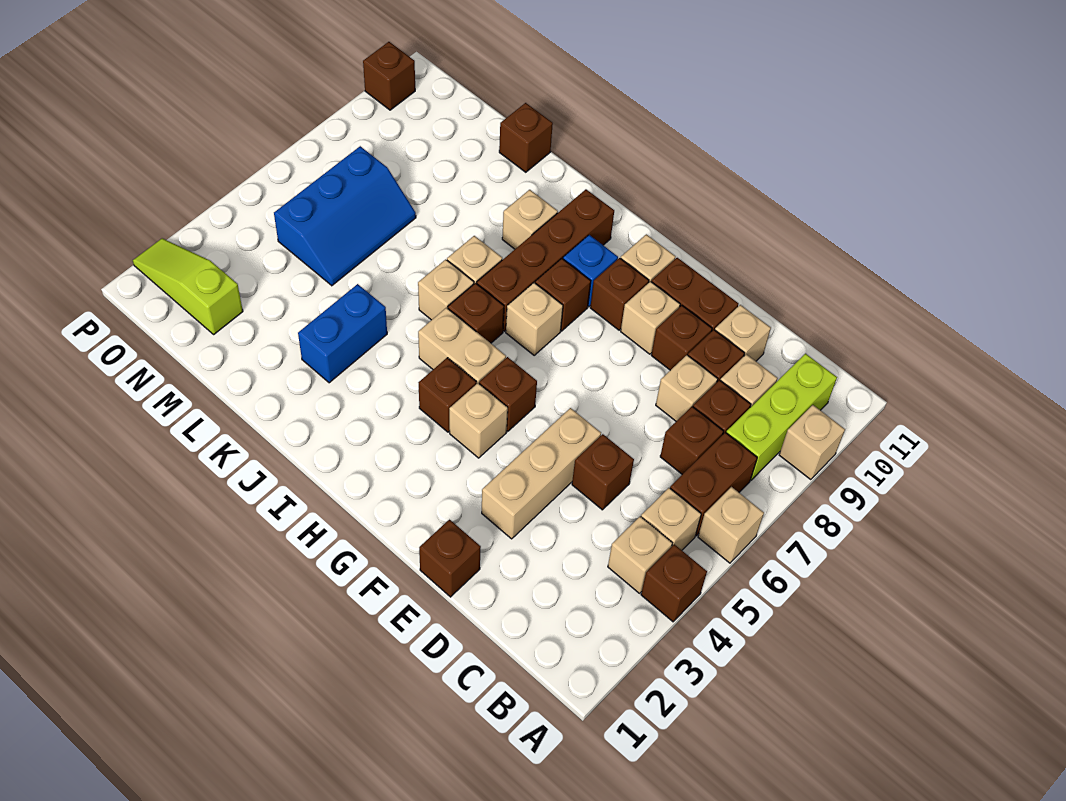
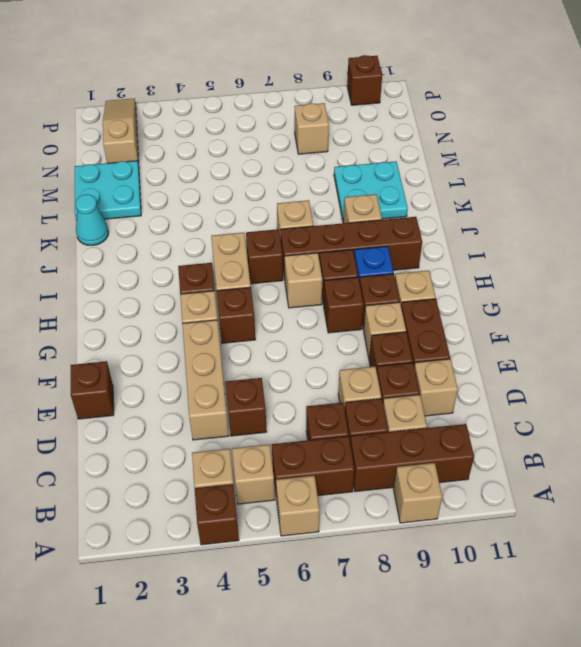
lime 1x3 brick [726,354,837,480] -> brown 1x3 brick [350,424,474,492]
tan 1x3 brick [482,408,601,539] -> tan 1x3 brick turned to [182,320,229,440]
tan 1x1 brick [418,259,474,320] -> tan 1x1 brick moved to [295,103,329,154]
none -> cyan 1x1 cone [75,194,109,245]
blue 1x2 brick [298,284,387,383] -> none
none -> cyan 2x2 plate [334,161,408,220]
none -> cyan 2x2 plate [75,161,141,220]
brown 1x1 brick [499,103,553,172] -> brown 1x1 brick moved to [324,277,364,333]
blue 2x3 slope [274,146,416,286] -> none
lime 1x3 slope [133,238,243,334] -> tan 1x3 slope [103,98,139,165]

